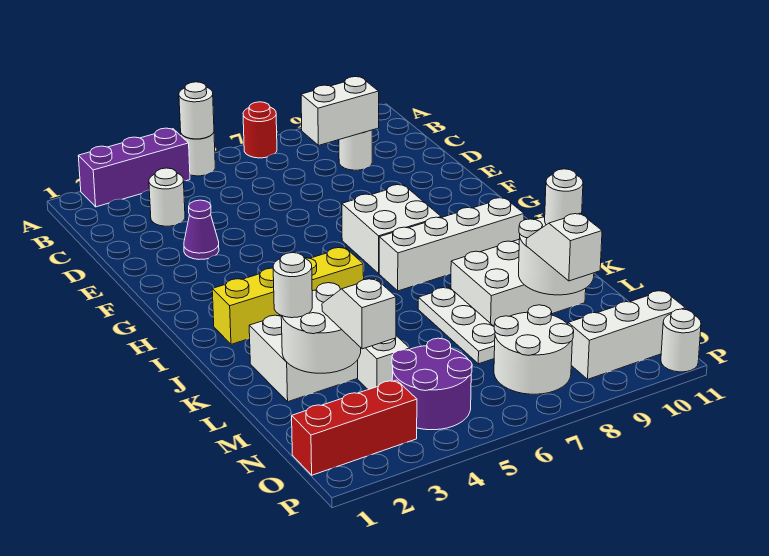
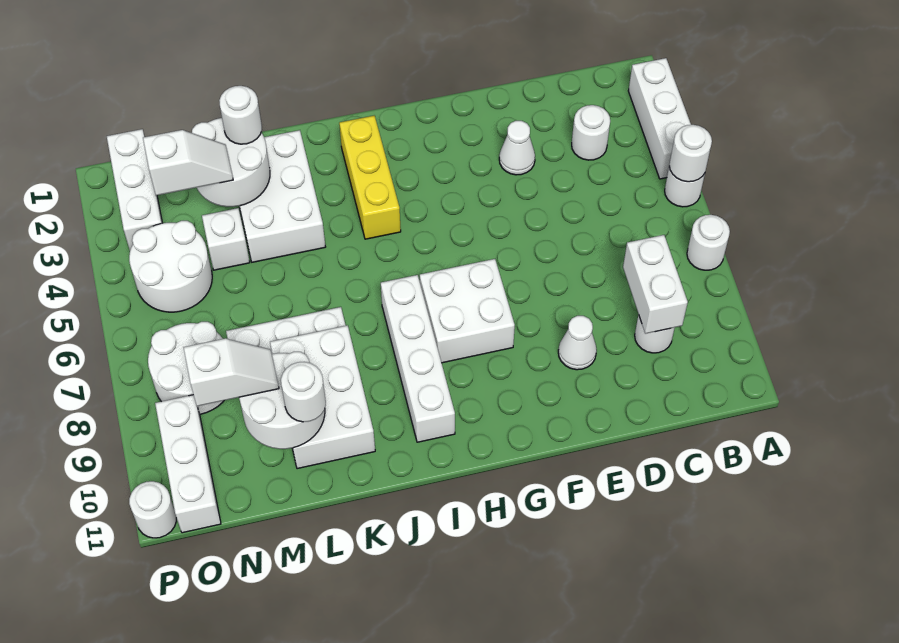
purple 1x3 brick [78,128,190,207] -> white 1x3 brick [628,58,691,179]
red 1x1 round brick [243,102,277,158] -> white 1x1 round brick [687,215,730,270]
purple 1x1 cone [184,200,219,259] -> white 1x1 cone [499,121,535,175]
none -> white 1x1 cone [558,316,597,370]
yellow 1x4 brick [212,248,364,344] -> yellow 1x3 brick [339,116,401,239]
purple 2x2 round brick [392,338,472,430] -> white 2x2 round brick [129,221,212,312]
red 1x3 brick [292,380,417,475] -> white 1x3 brick [107,129,162,250]

